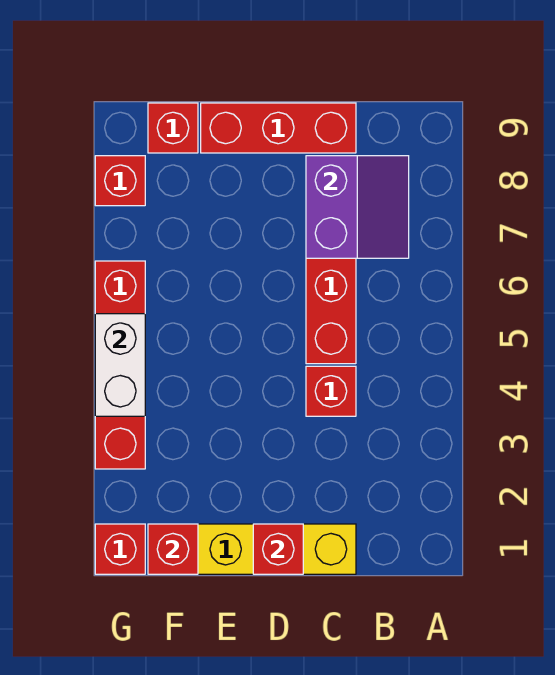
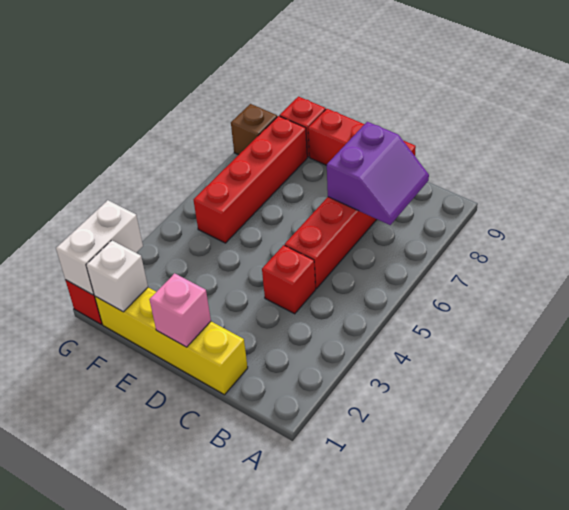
red 1x1 brick [253,524,303,574] -> pink 1x1 brick [149,273,211,347]
red 1x1 brick [148,524,198,574] -> white 1x1 brick [86,240,148,312]
red 1x4 brick [95,261,145,469] -> red 1x4 brick moved to [193,116,307,243]
white 1x2 brick [95,314,145,416] -> white 1x2 brick moved to [56,200,143,295]
red 1x1 brick [95,156,145,206] -> brown 1x1 brick [231,104,277,155]

